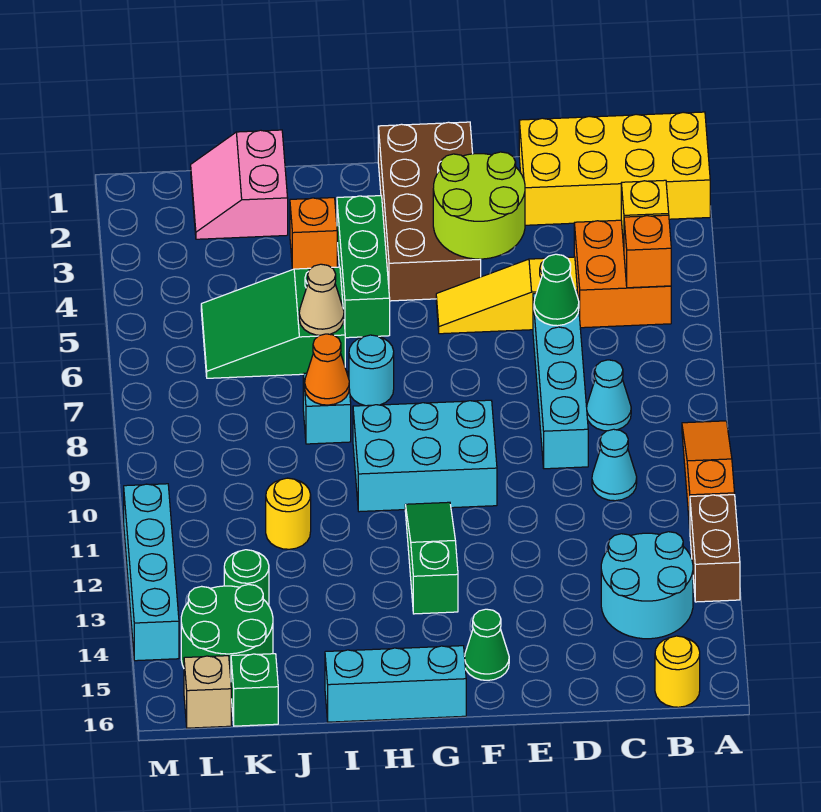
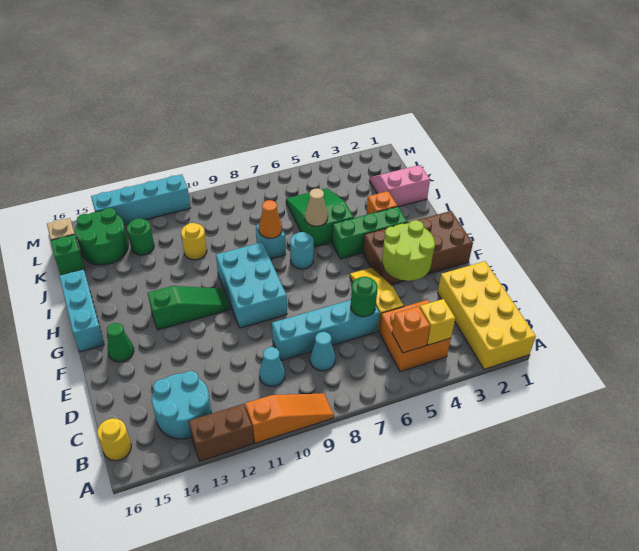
green 1x1 cone [534,254,579,326] -> green 1x1 round brick [351,277,378,317]

